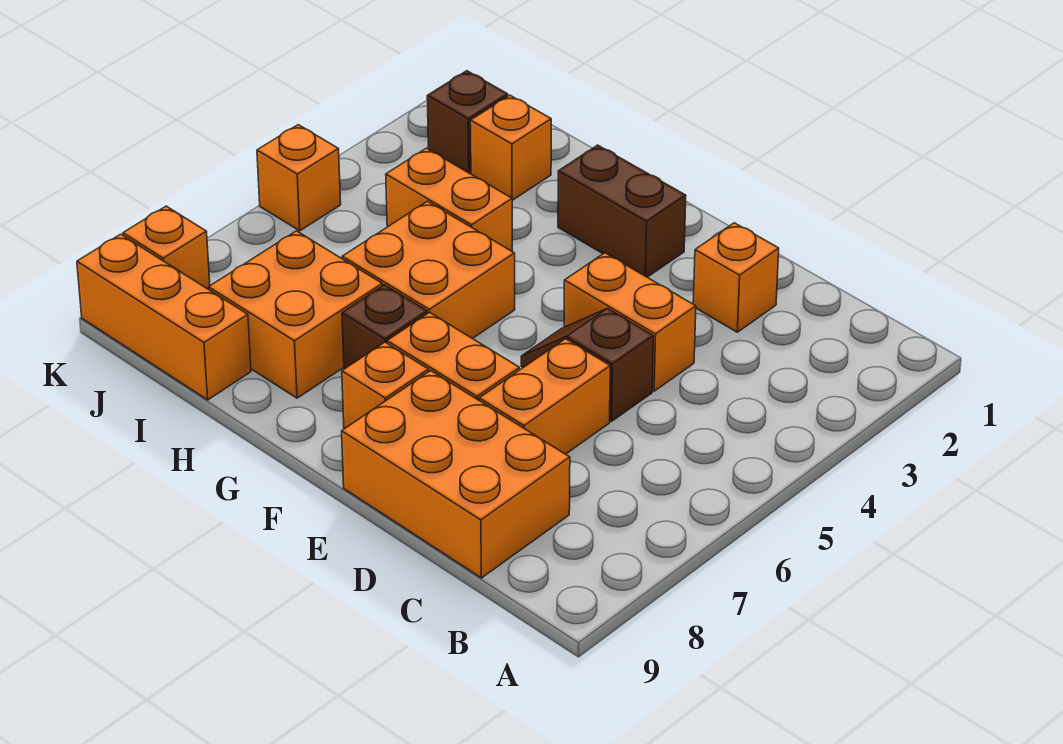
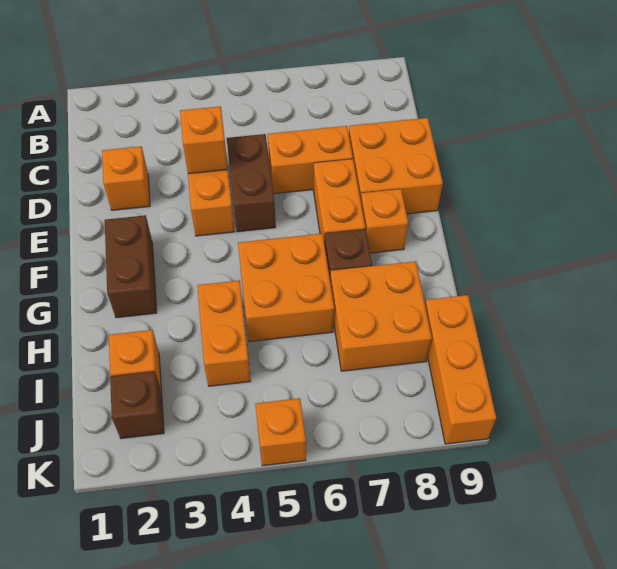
orange 2x3 brick [342,371,570,578] -> orange 2x2 brick [349,118,443,214]
brown 1x2 slope [521,308,653,421] -> brown 1x2 brick [227,134,276,232]
orange 1x1 brick [123,206,210,289] -> orange 1x1 brick moved to [180,106,228,174]

